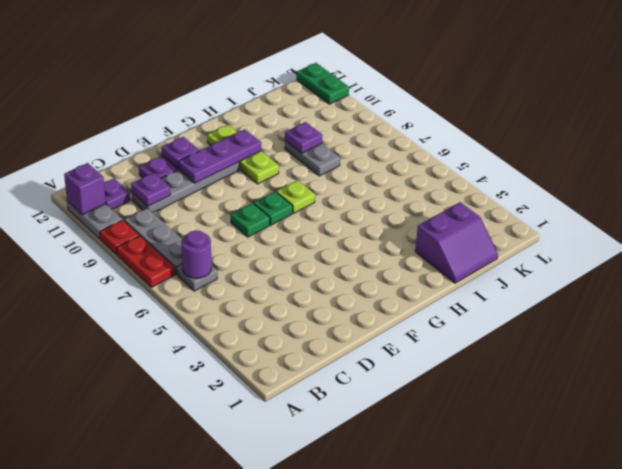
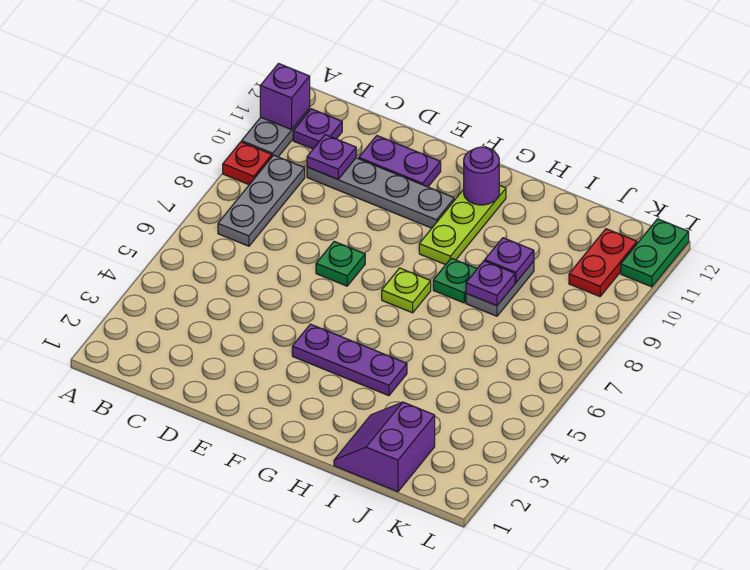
red 1x2 plate [117,236,175,287] -> red 1x2 plate moved to [569,229,637,297]
grey 1x1 plate [177,264,217,291] -> none
purple 1x1 round brick [181,231,211,278] -> purple 1x1 round brick moved to [464,147,499,205]
purple 1x3 plate [178,129,261,183] -> purple 1x3 plate moved to [292,324,407,396]
purple 1x1 plate [162,137,199,169] -> purple 1x1 plate moved to [466,261,515,306]
green 1x1 plate [254,192,293,225] -> green 1x1 plate moved to [433,258,477,303]
purple 2x2 slope [415,202,498,283] -> purple 2x2 slope turned to [334,402,435,492]

